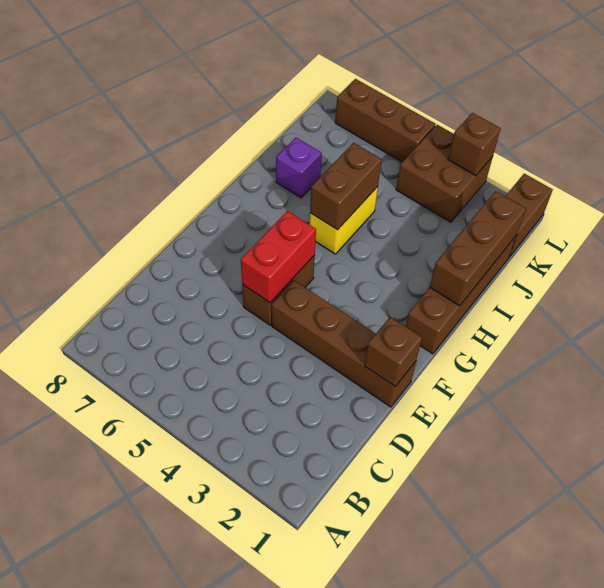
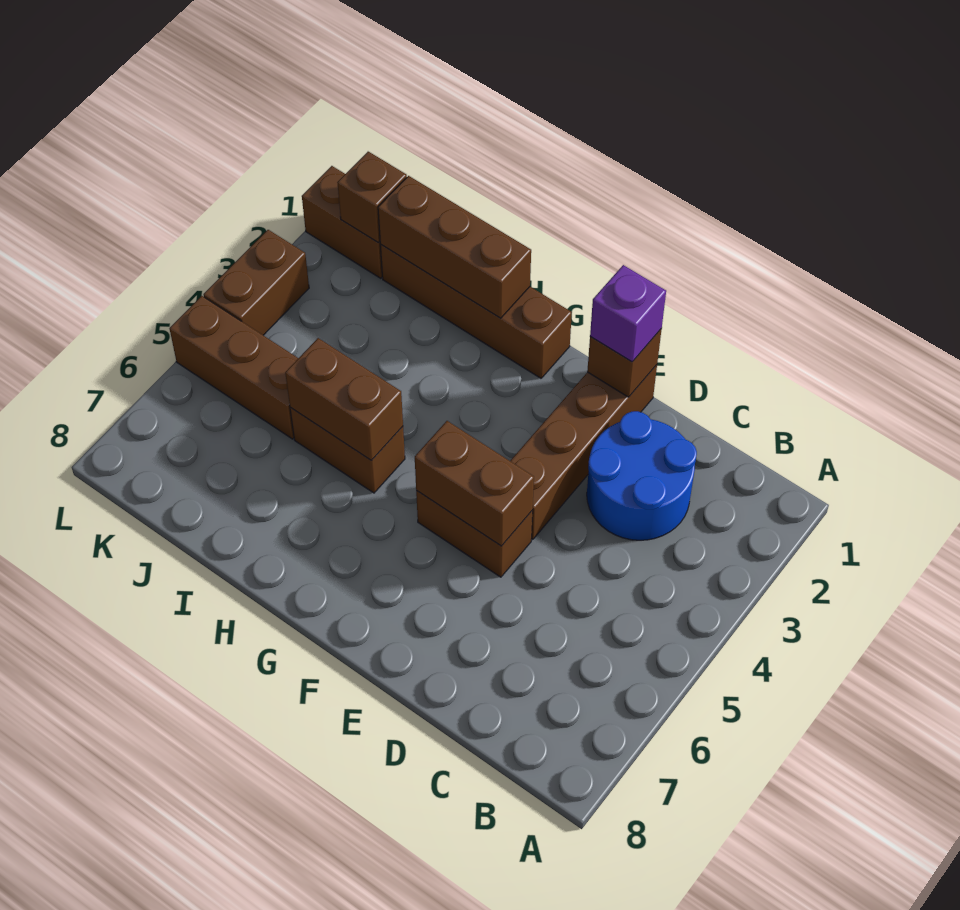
none -> blue 2x2 round brick [587,411,697,540]
red 1x2 brick [241,211,316,303] -> brown 1x2 brick [415,421,534,546]
yellow 1x2 brick [310,187,378,254] -> brown 1x2 brick [290,408,405,493]
purple 1x1 brick [276,138,322,198] -> purple 1x1 brick moved to [590,265,666,362]
brown 2x2 brick [396,125,493,222] -> brown 1x2 brick [203,230,309,335]
brown 1x1 brick [448,113,501,176] -> brown 1x1 brick moved to [337,152,407,243]
brown 1x3 brick [335,79,436,162] -> brown 1x3 brick turned to [169,296,298,439]

